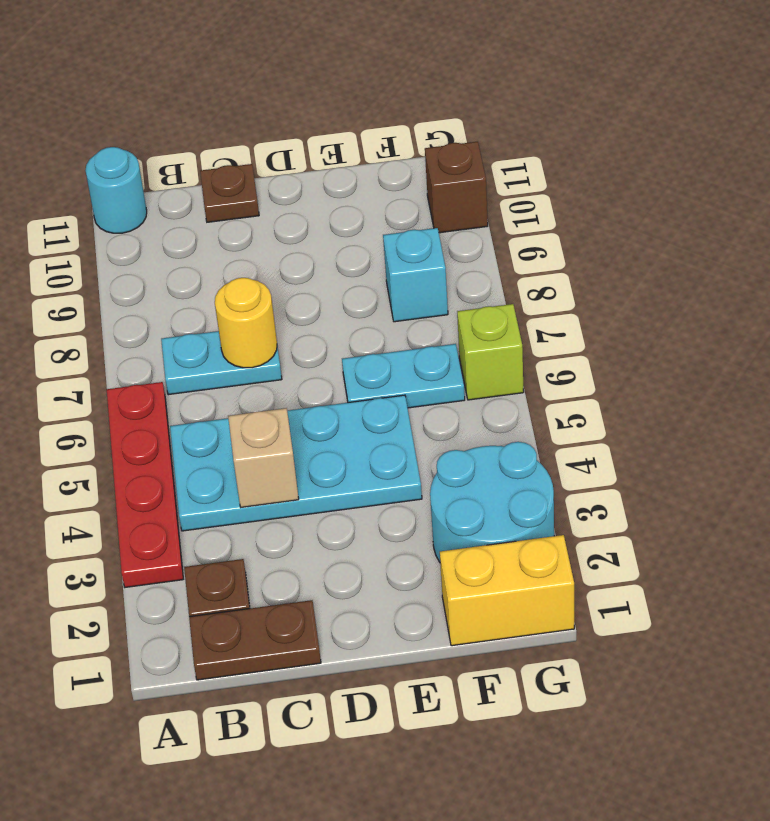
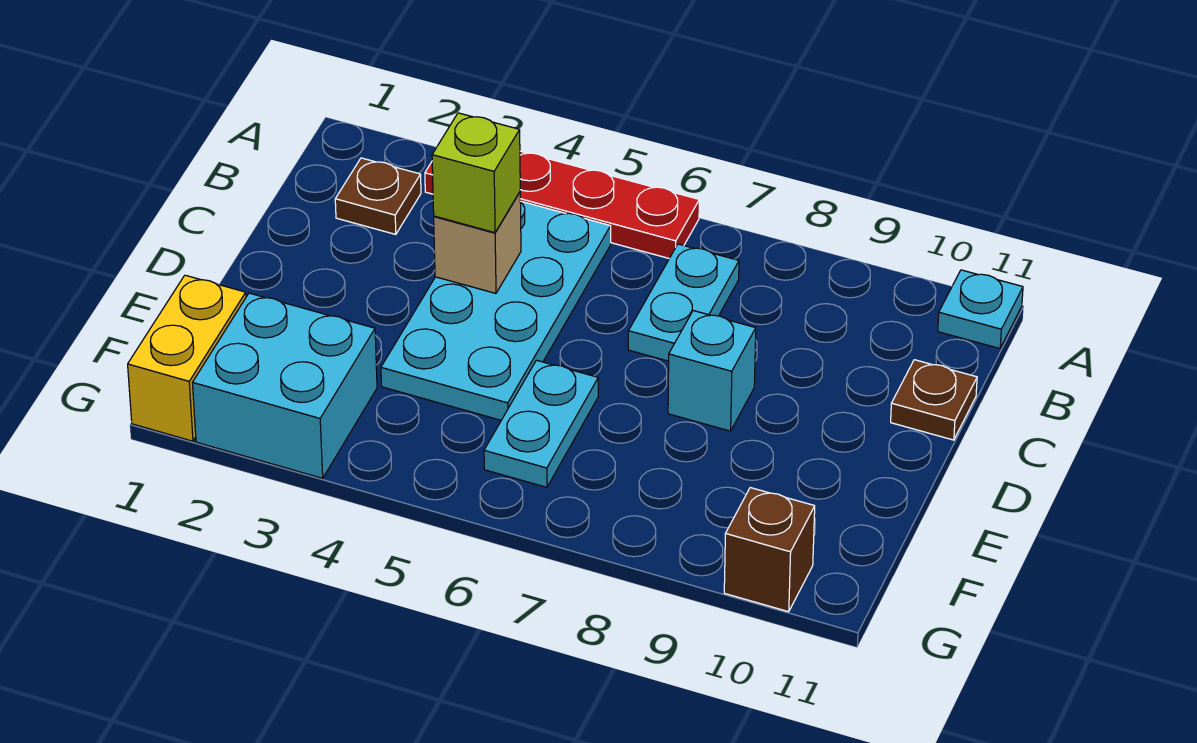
cyan 1x1 round brick [85,147,147,233] -> cyan 1x1 plate [938,270,1023,348]
brown 1x2 plate [189,600,321,680] -> none
yellow 1x1 round brick [215,278,277,368] -> none
cyan 2x2 round brick [430,442,554,562] -> cyan 2x2 brick [192,293,377,478]
cyan 1x1 brick [383,228,448,322] -> cyan 1x1 brick moved to [668,311,756,431]
lime 1x1 brick [457,304,524,400] -> lime 1x1 brick moved to [432,113,520,233]

